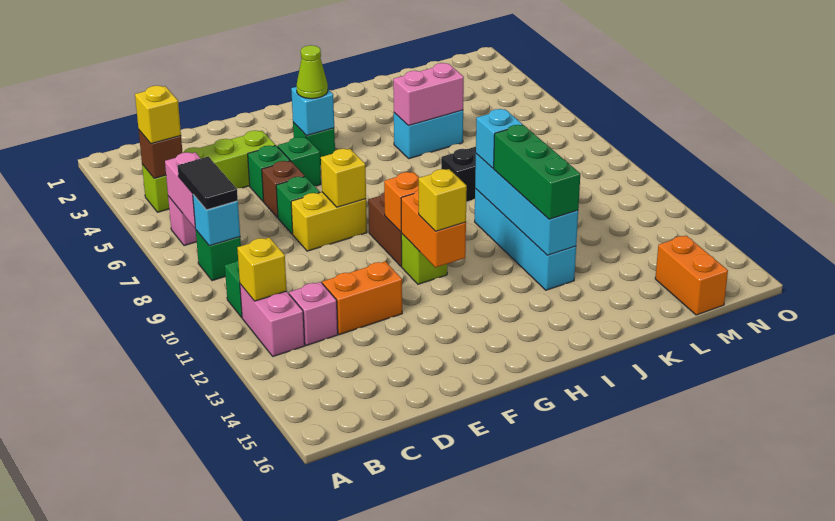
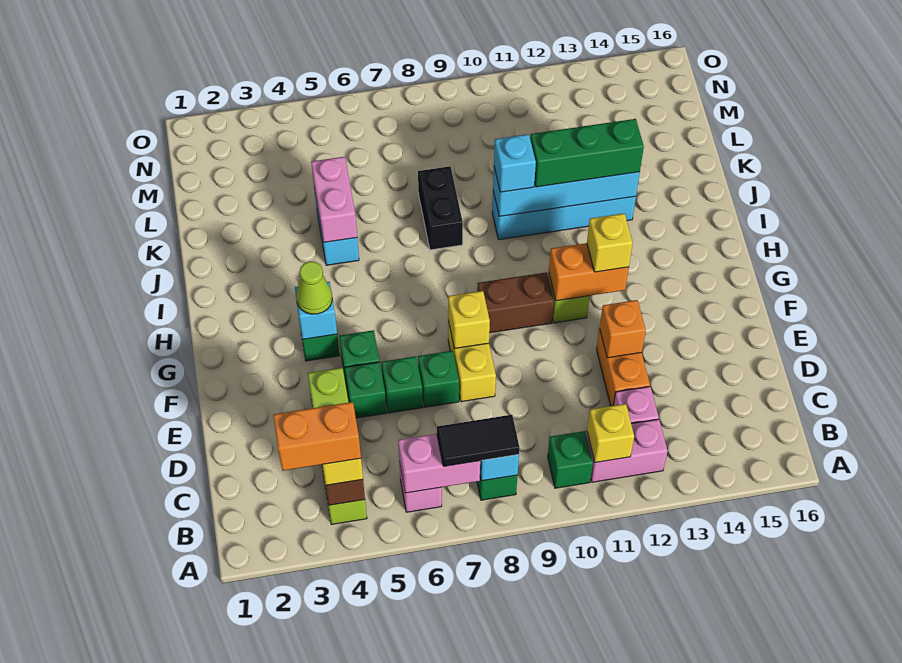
brown 1x1 brick [262,161,305,218] -> green 1x1 brick [382,356,423,413]
orange 1x1 brick [384,172,420,232] -> orange 1x1 brick moved to [599,300,646,358]
orange 1x2 brick [655,236,728,315] -> orange 1x2 brick moved to [273,402,361,471]

